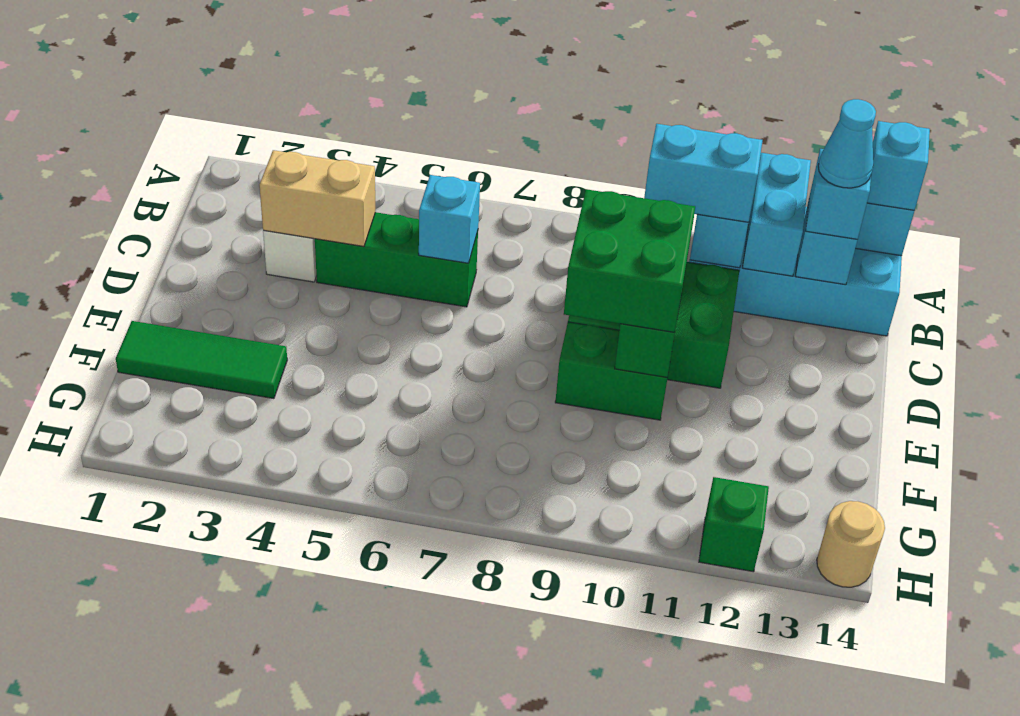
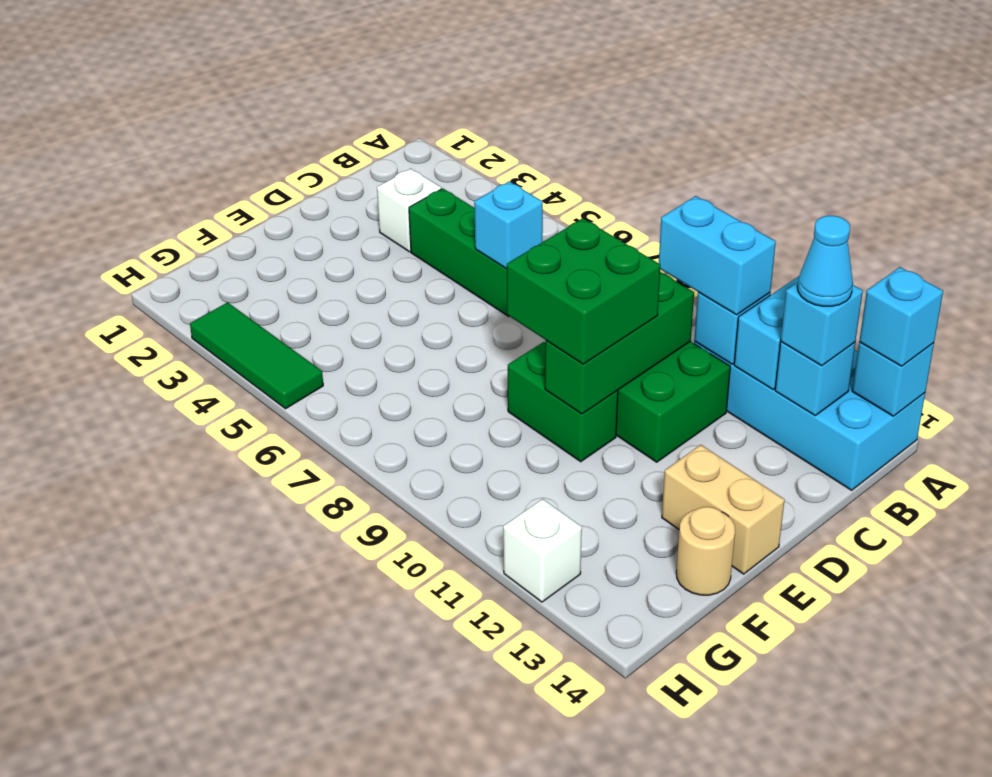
tan 1x2 brick [260,150,375,246] -> tan 1x2 brick moved to [662,445,785,574]
green 1x3 tile [116,321,287,399] -> green 1x3 tile moved to [190,302,323,409]
green 1x1 brick [699,477,769,572] -> white 1x1 brick [503,499,582,602]
tan 1x1 round brick [817,501,885,587] -> tan 1x1 round brick moved to [676,507,735,595]

